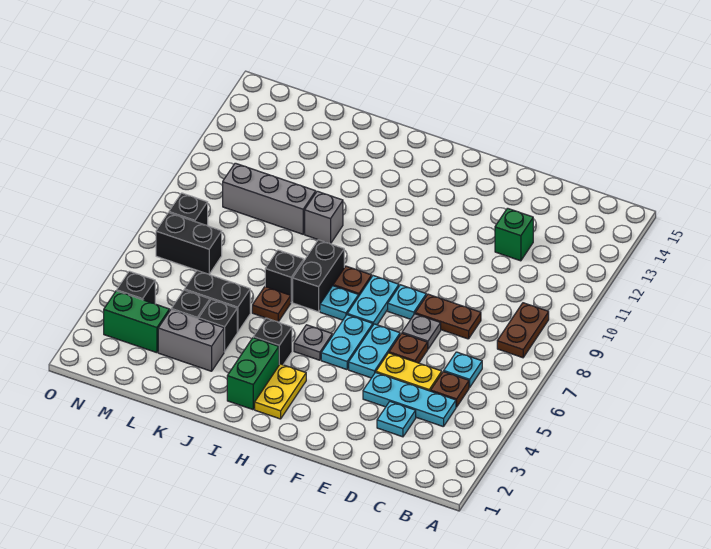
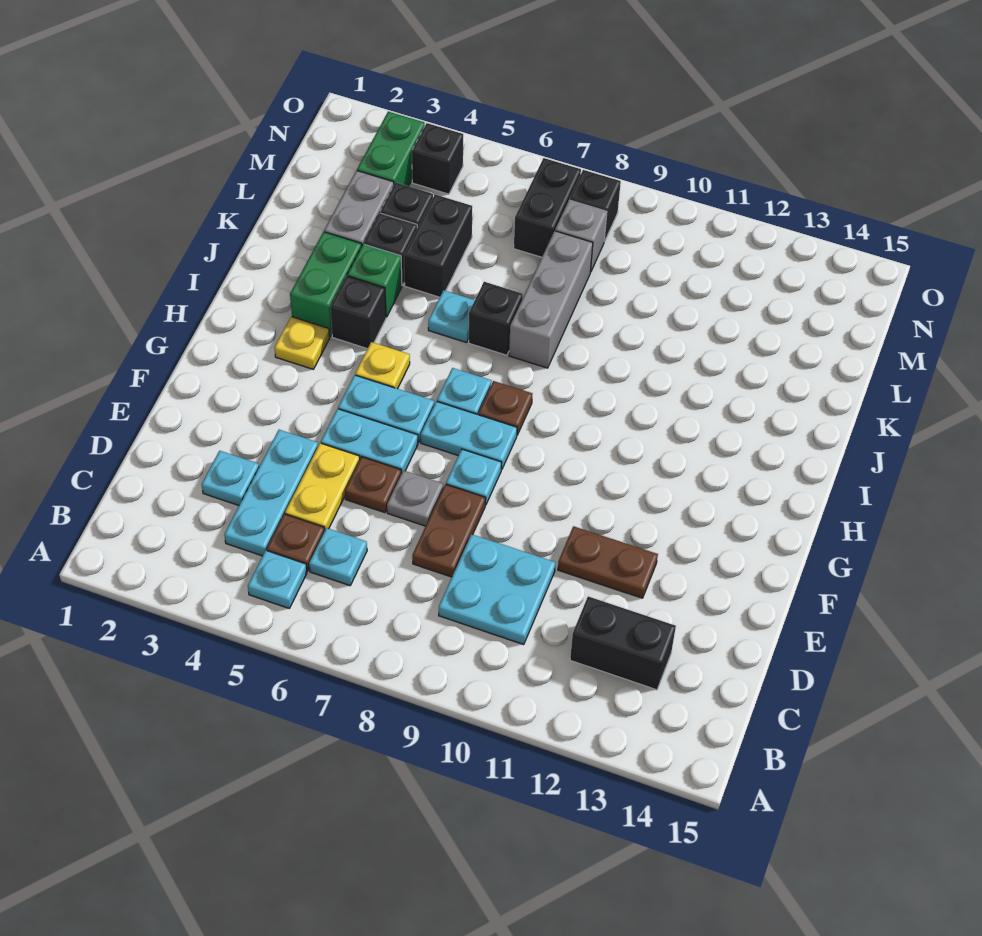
none -> cyan 1x1 plate [248,550,307,608]
brown 1x2 plate [497,303,549,358] -> brown 1x2 plate moved to [558,526,658,598]
none -> cyan 2x2 plate [439,534,556,645]
green 1x1 brick [495,208,533,261] -> green 1x1 brick moved to [347,244,402,317]
yellow 1x2 plate [255,364,306,419] -> yellow 1x1 plate [275,317,330,369]
grey 1x1 plate [294,325,332,360] -> yellow 1x1 plate [355,342,410,389]
green 1x2 brick [227,338,279,410] -> green 1x2 brick turned to [290,232,361,337]
black 1x2 brick [293,240,344,312] -> black 1x2 brick moved to [570,596,676,690]
brown 1x1 plate [252,287,291,322] -> cyan 1x1 plate [428,290,475,343]
grey 1x1 brick [305,191,343,244] -> grey 1x1 brick moved to [555,200,607,272]
grey 1x3 brick [223,163,316,234] -> grey 1x3 brick moved to [509,231,593,368]

